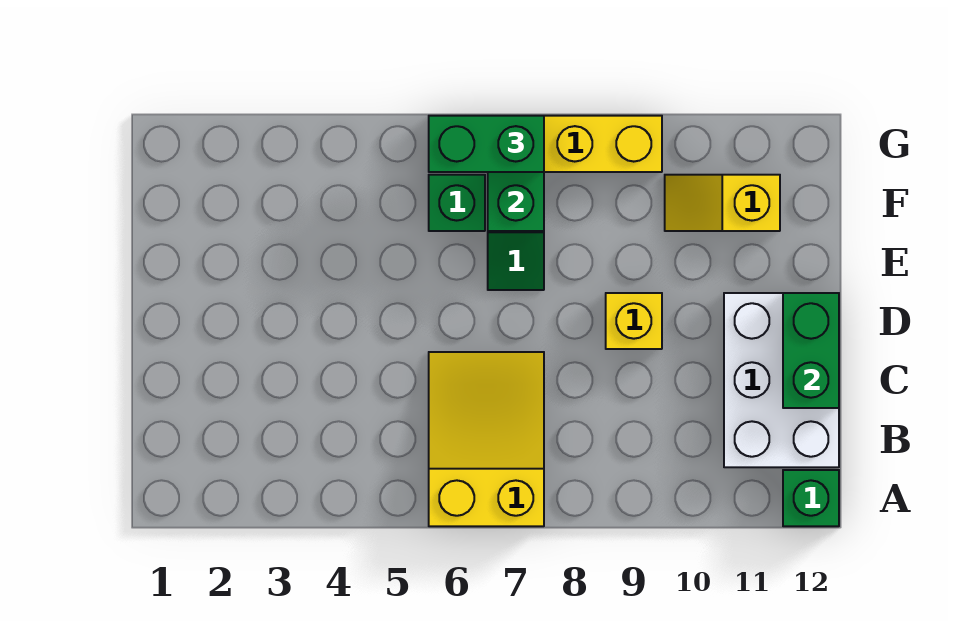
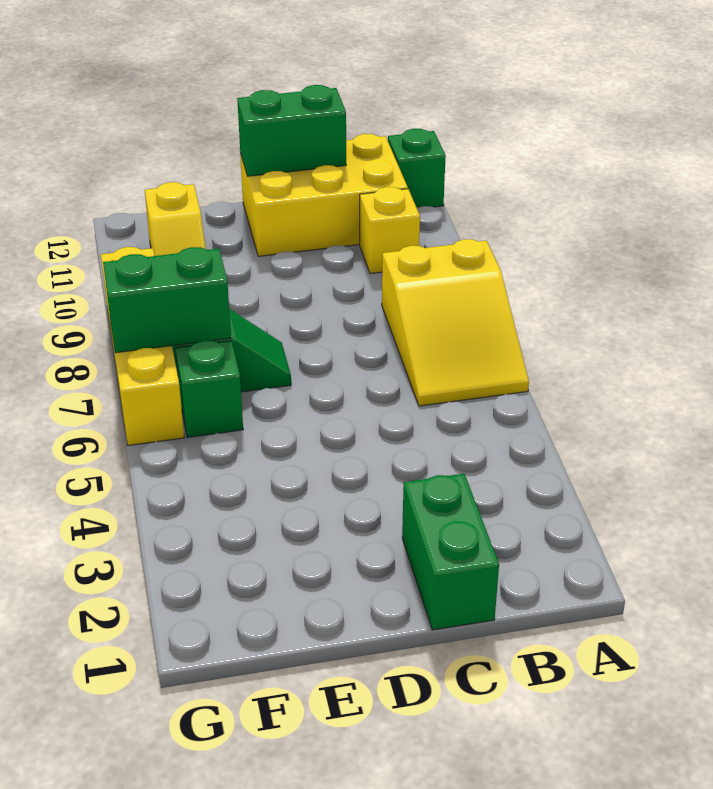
yellow 2x3 slope [429,352,544,526] -> yellow 2x3 slope turned to [382,239,529,406]
white 2x3 brick [724,293,839,467] -> yellow 2x3 brick [240,134,408,256]
yellow 1x1 brick [606,293,662,349] -> yellow 1x1 brick moved to [360,187,420,274]
green 1x2 brick [429,116,544,172] -> green 1x2 brick moved to [402,474,499,630]

